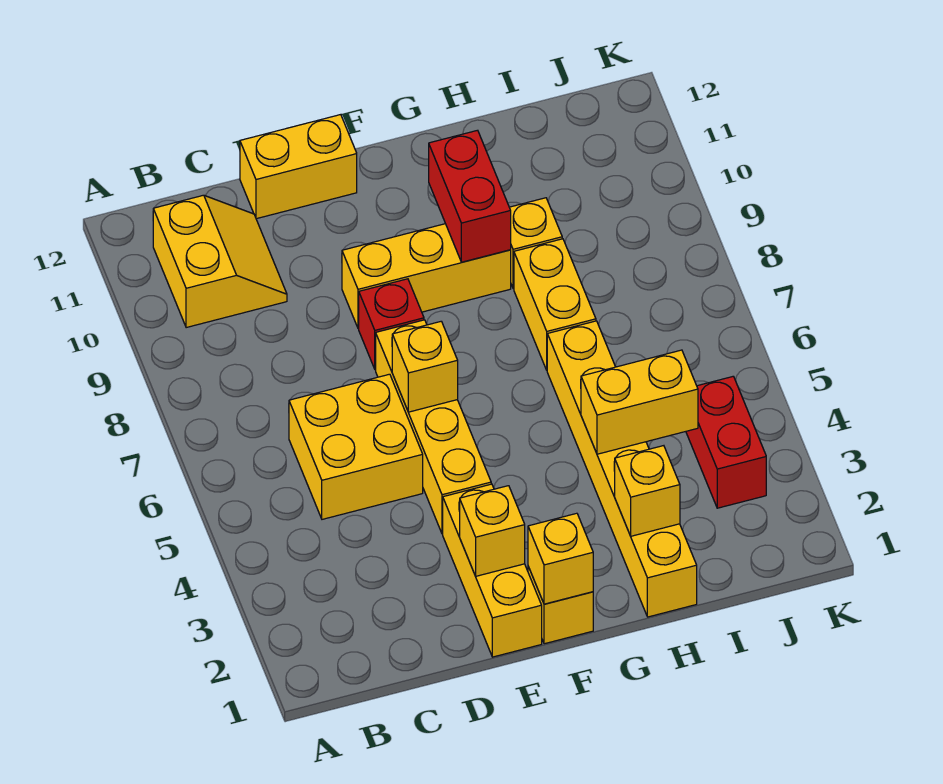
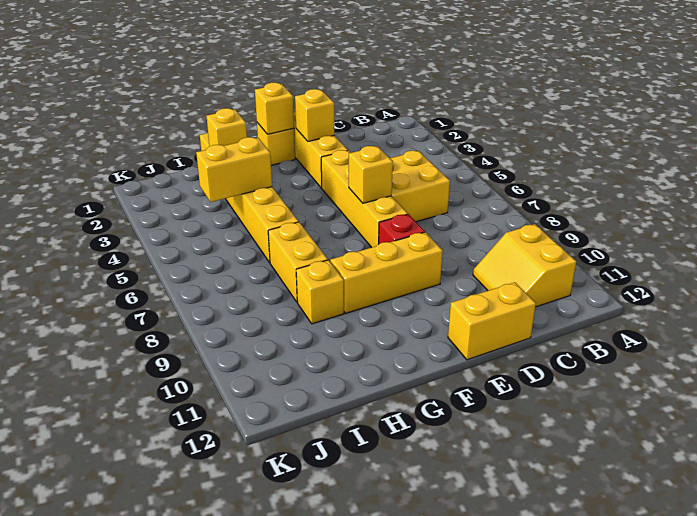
red 1x2 brick [429,130,511,262] -> none
red 1x2 brick [686,376,766,508] -> none

